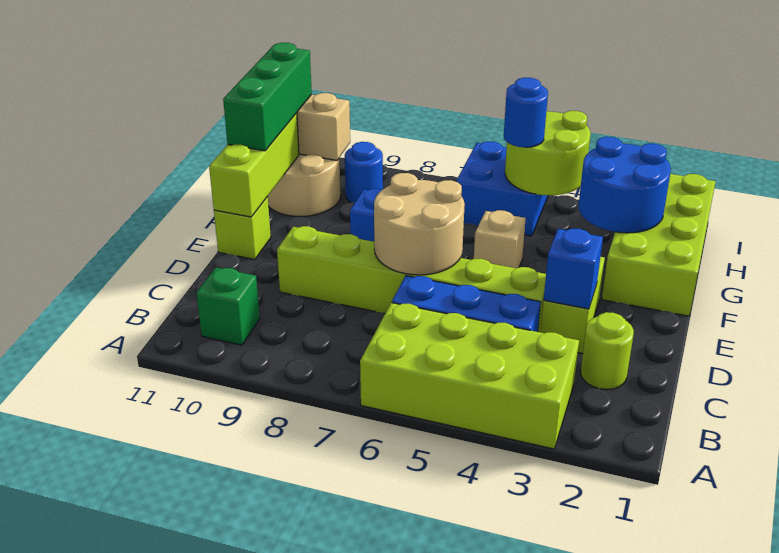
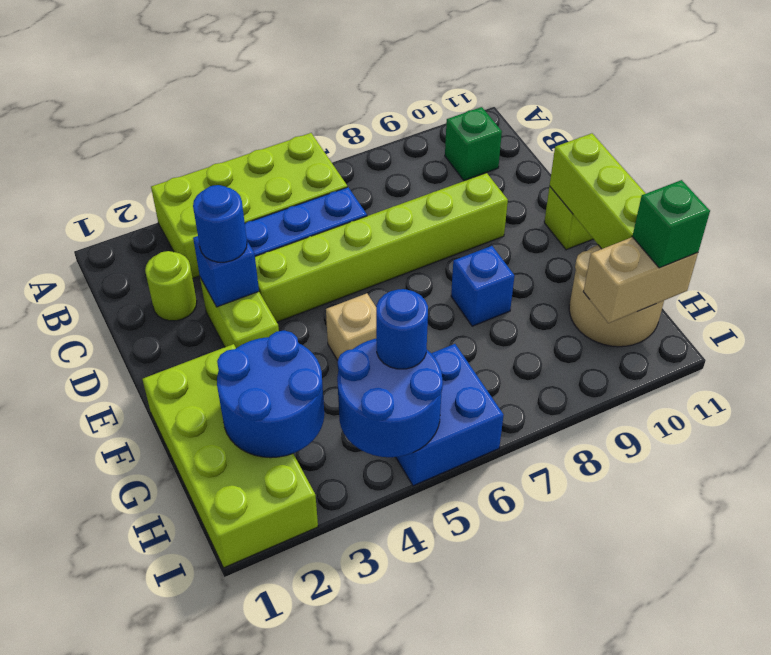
tan 2x2 round brick [374,173,465,275] -> none
green 1x3 brick [223,43,312,151] -> green 1x1 brick [632,180,710,268]
lime 2x2 round brick [505,111,591,195] -> blue 2x2 round brick [337,339,443,457]
blue 1x1 round brick [345,142,383,203] -> blue 1x1 round brick moved to [193,185,247,262]

